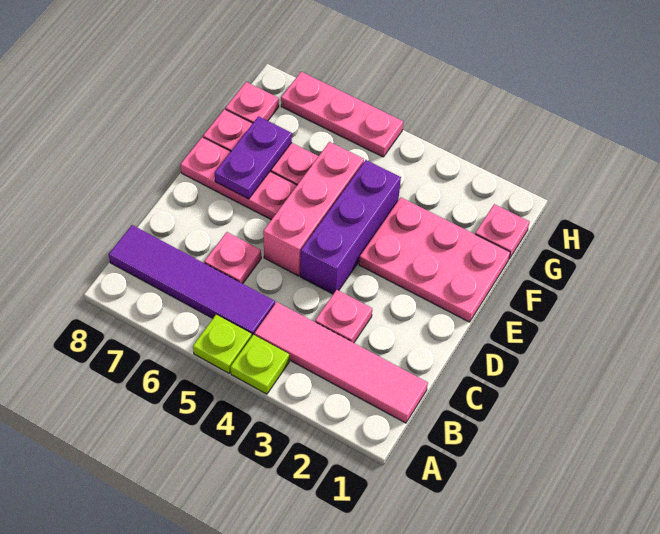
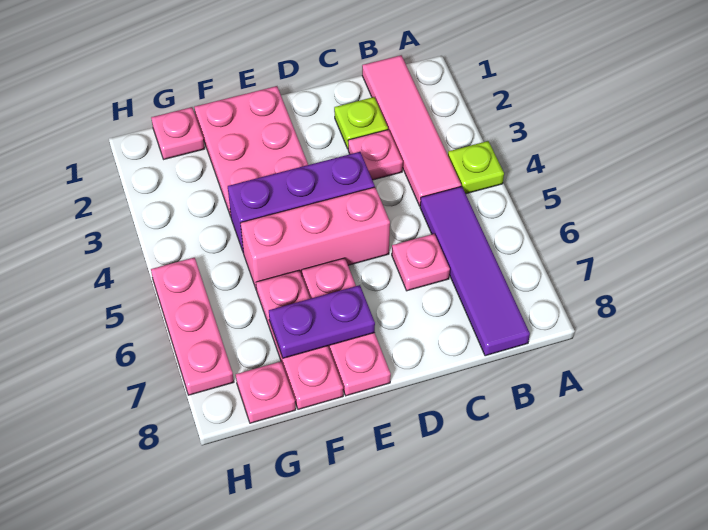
lime 1x1 plate [193,315,252,373] -> lime 1x1 plate moved to [334,97,388,149]

